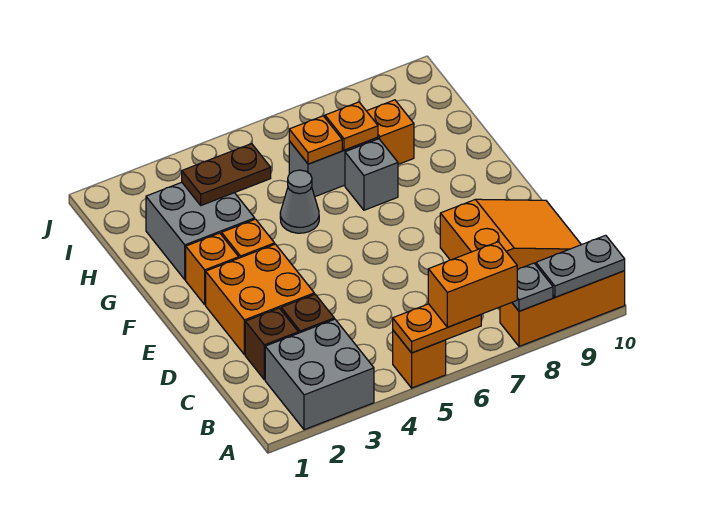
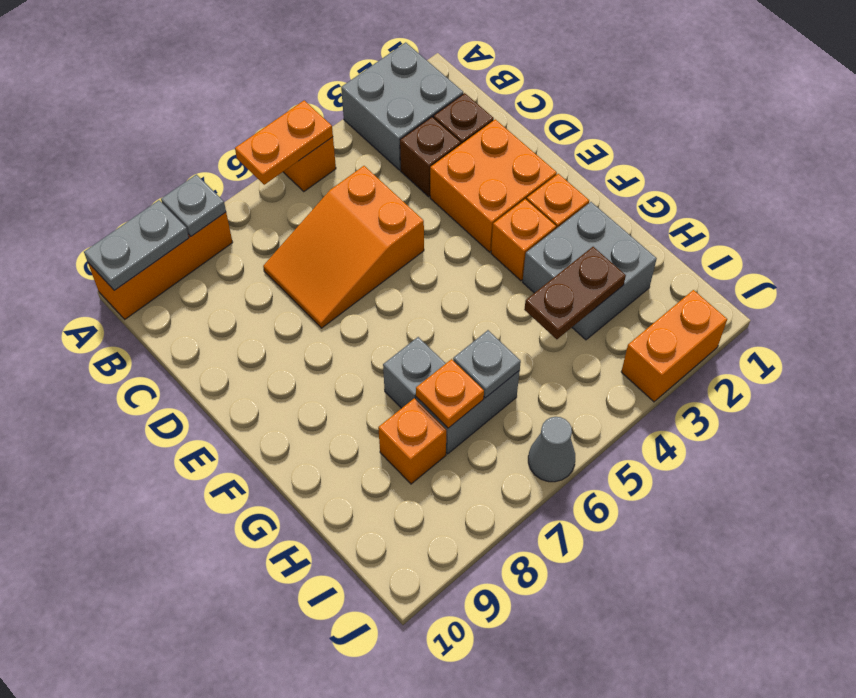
orange 1x2 brick [428,242,517,327] -> orange 1x2 brick moved to [621,290,727,402]
orange 2x3 slope [440,199,581,269] -> orange 2x3 slope moved to [263,166,424,328]
grey 1x1 cone [280,170,319,233] -> grey 1x1 cone moved to [528,417,575,482]
orange 1x1 plate [289,116,342,164] -> grey 1x1 plate [453,330,521,398]

